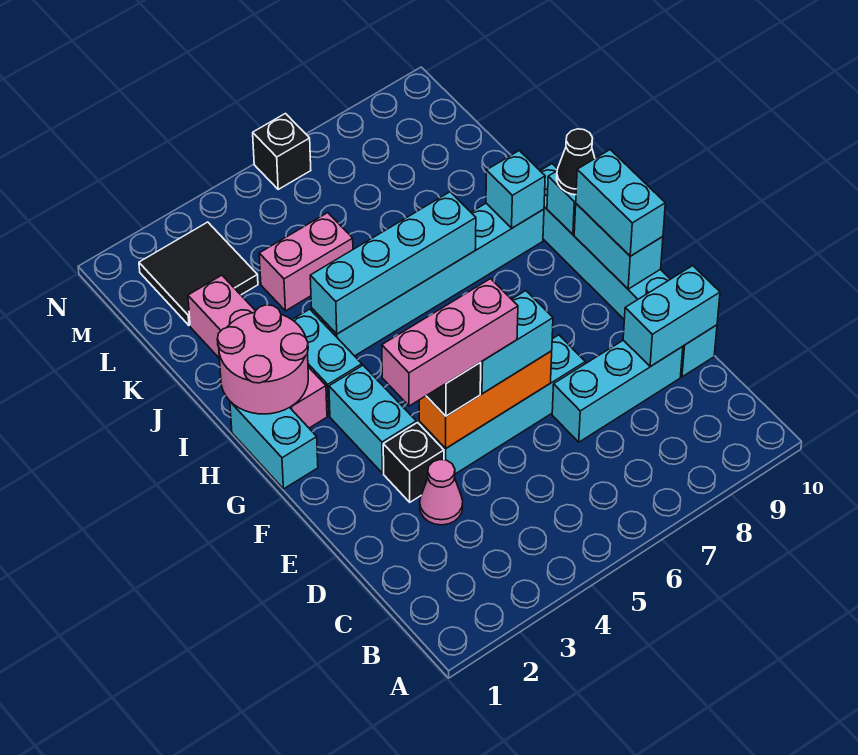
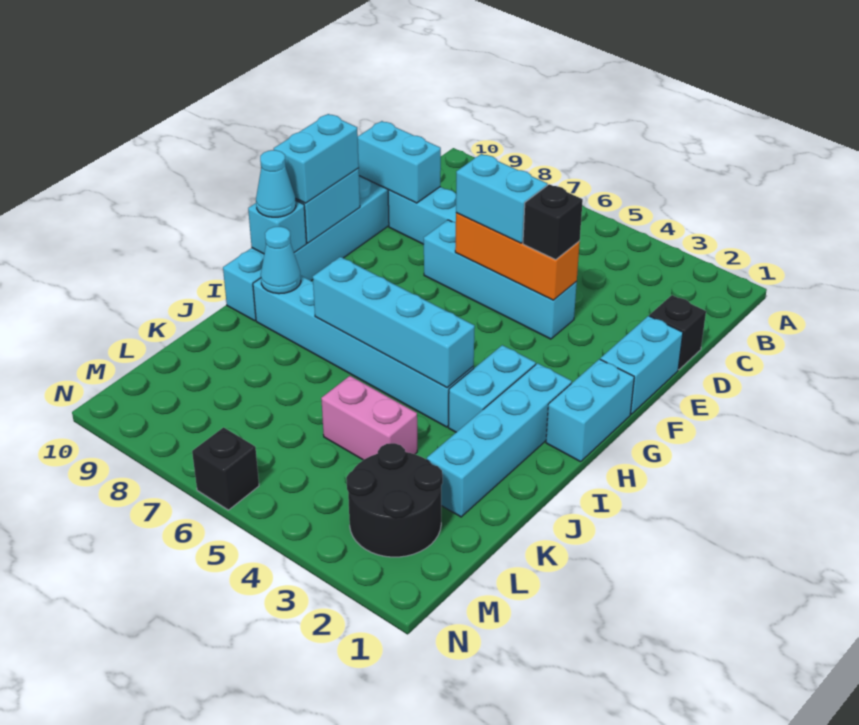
pink 1x1 cone [420,460,463,525] -> none
black 1x1 brick [383,423,444,502] -> black 1x1 brick moved to [649,295,706,370]
pink 1x3 brick [382,279,518,406] -> none
cyan 1x2 brick [329,365,416,473] -> cyan 1x2 brick moved to [600,316,683,414]
pink 2x2 round brick [217,305,308,414] -> none
pink 1x4 brick [188,275,327,428] -> cyan 1x4 brick [427,363,572,517]
black 1x1 cone [557,129,595,195] -> cyan 1x1 cone [256,150,296,217]
cyan 1x1 brick [486,151,545,228] -> cyan 1x1 cone [261,227,301,294]
black 2x2 tile [139,222,258,326] -> black 2x2 round brick [346,443,443,557]

